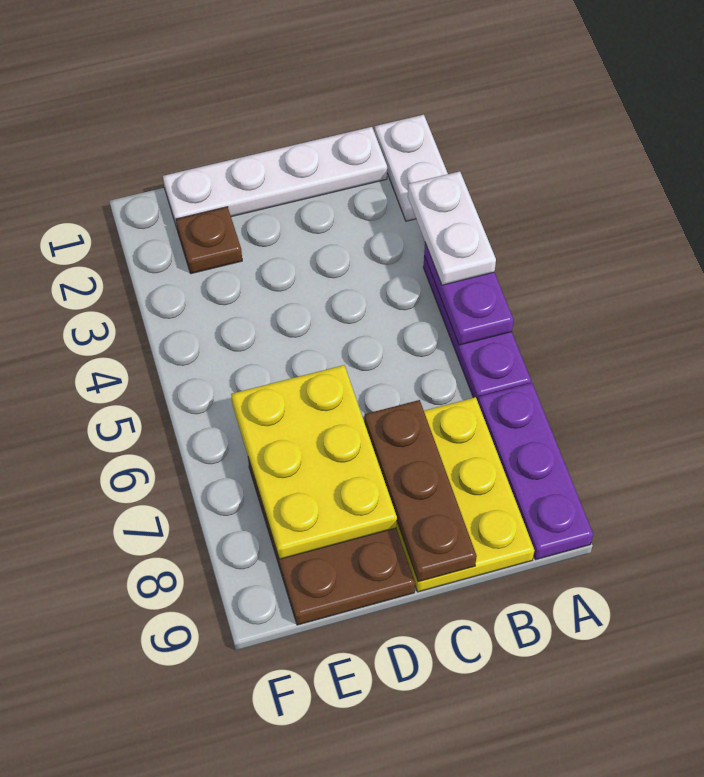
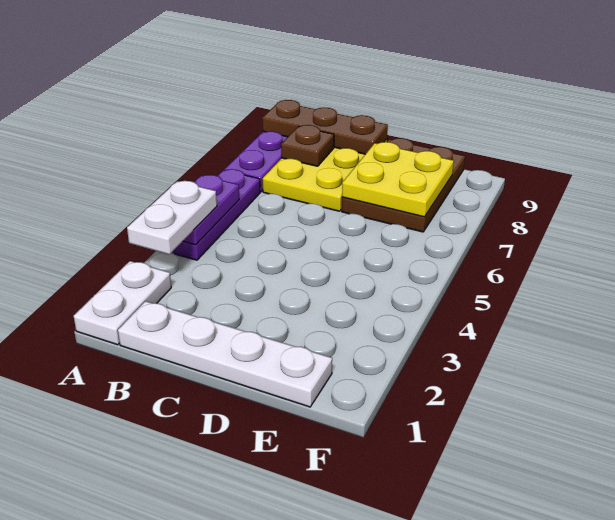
brown 1x3 plate [364,400,477,582] -> brown 1x3 plate turned to [262,100,388,154]
yellow 2x3 plate [231,365,397,559] -> yellow 2x2 plate [342,142,454,217]
brown 1x1 plate [176,207,242,274] -> brown 1x1 plate moved to [281,125,334,166]

